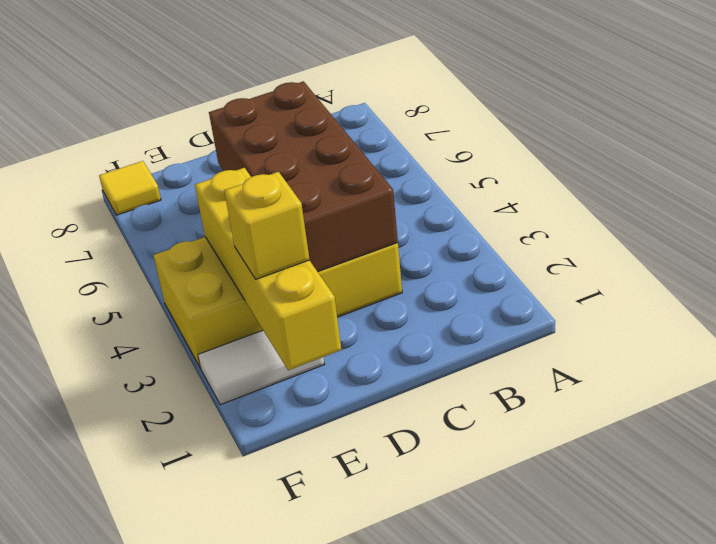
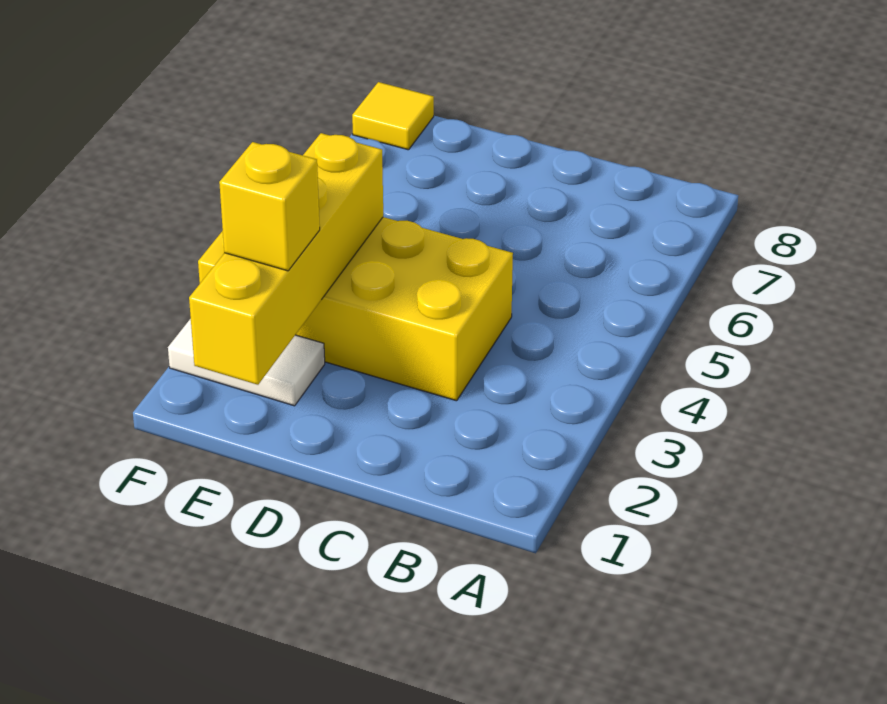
brown 2x4 brick [209,81,398,272] -> none

